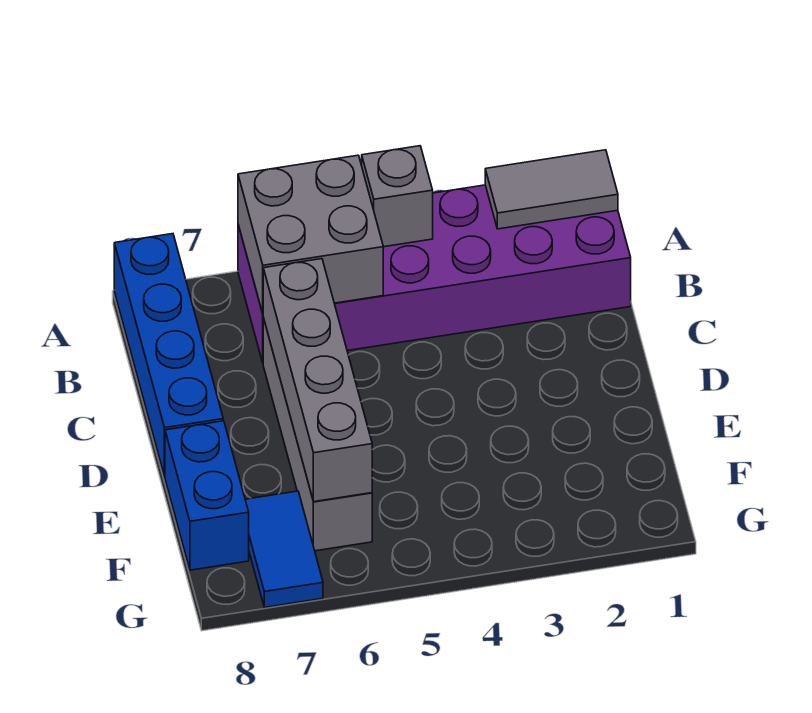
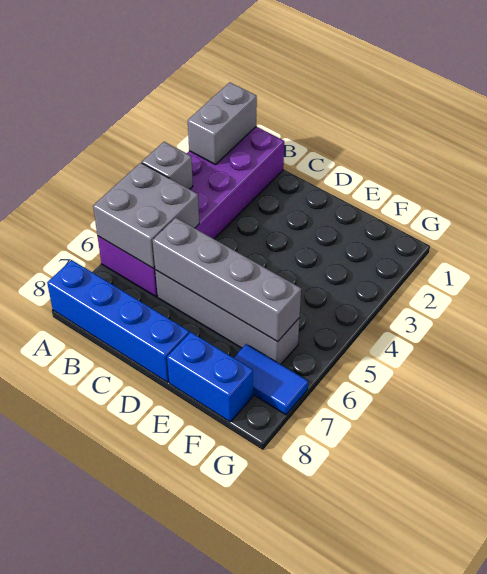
grey 1x2 tile [485,150,618,229] -> grey 1x2 brick [188,82,257,165]

